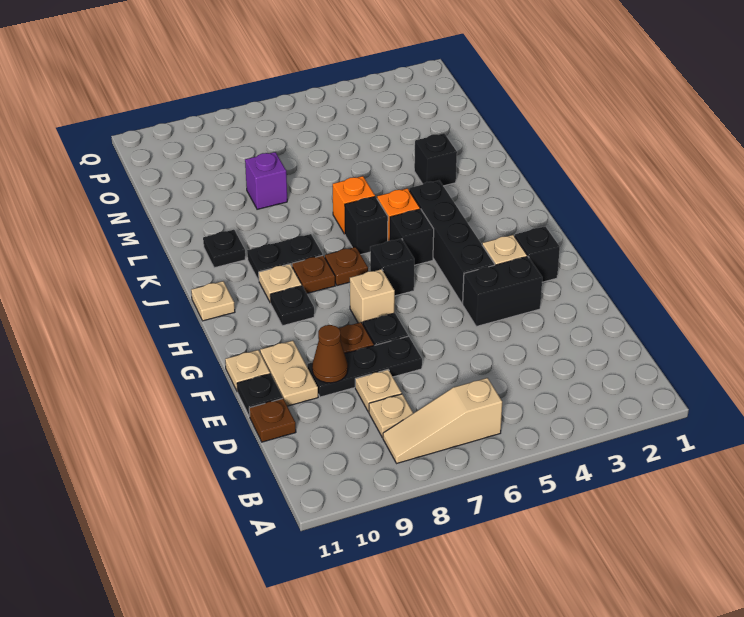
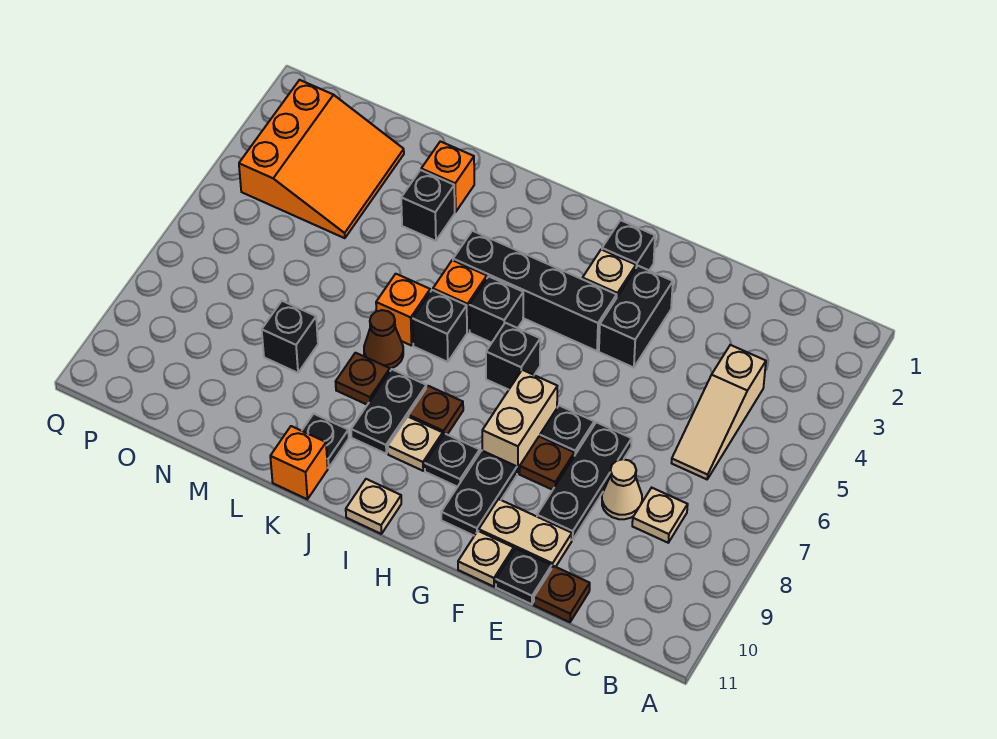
tan 1x3 slope [383,378,502,463] -> tan 1x3 slope moved to [672,345,766,479]
tan 1x1 plate [355,370,402,412] -> tan 1x1 cone [602,459,642,519]
brown 1x1 cone [312,325,348,383] -> brown 1x1 cone moved to [364,310,403,369]
tan 1x1 brick [350,269,395,324] -> tan 1x2 brick [482,370,557,474]
none -> black 1x2 plate [441,450,517,536]
brown 1x1 plate [325,247,368,286] -> brown 1x1 plate moved to [336,353,390,405]
none -> orange 1x1 brick [270,426,328,499]
none -> orange 1x1 brick [421,141,474,212]
purple 1x1 brick [245,152,287,209] -> black 1x1 brick [262,301,318,373]
none -> orange 3x3 slope [239,80,404,238]

